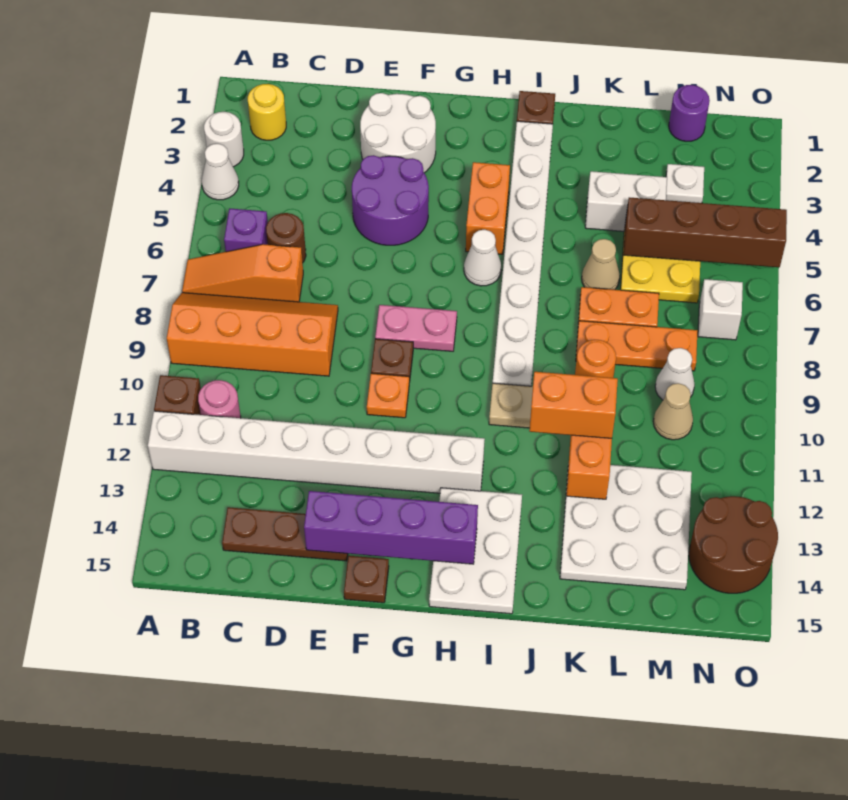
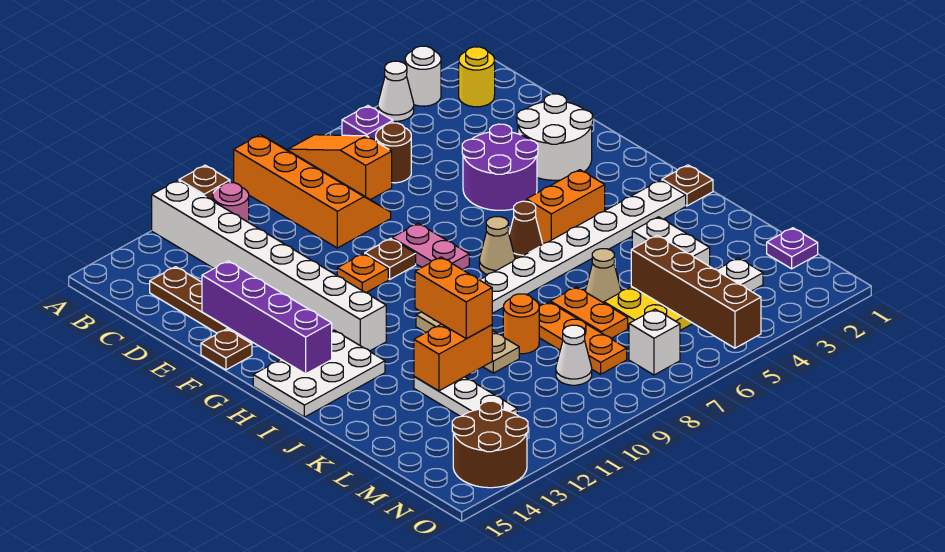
white 1x1 cone [464,229,501,286] -> brown 1x1 cone [509,201,542,259]
white 3x3 plate [560,464,692,590] -> white 1x3 plate [414,377,517,416]
purple 1x1 round brick [669,85,710,141] -> purple 1x1 plate [767,228,818,269]
tan 1x1 cone [653,383,693,440] -> tan 1x1 cone moved to [479,217,515,275]

